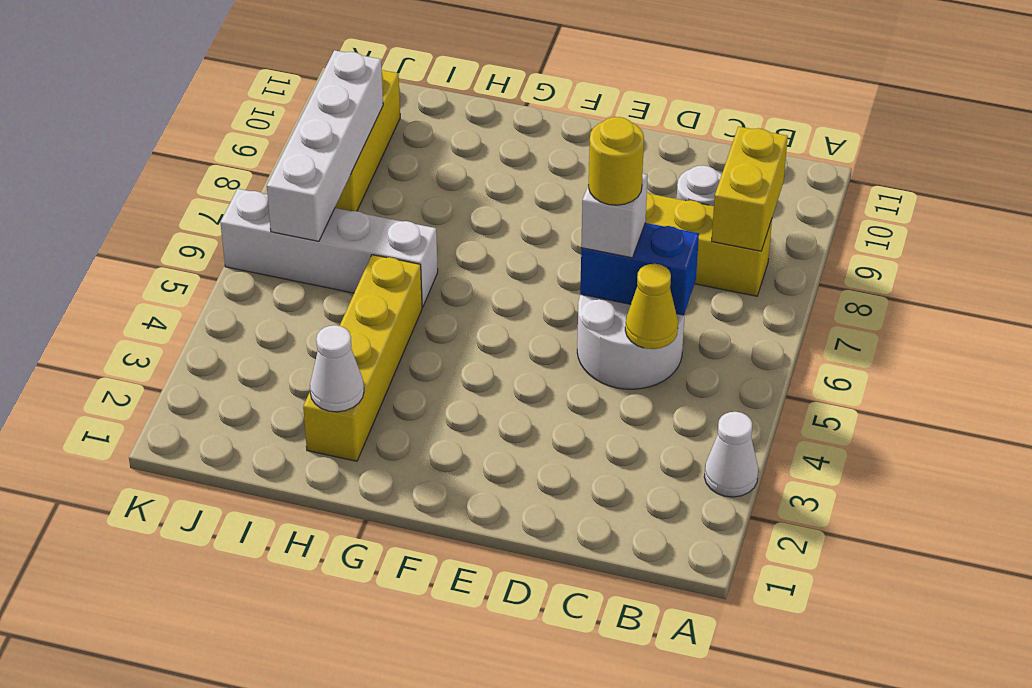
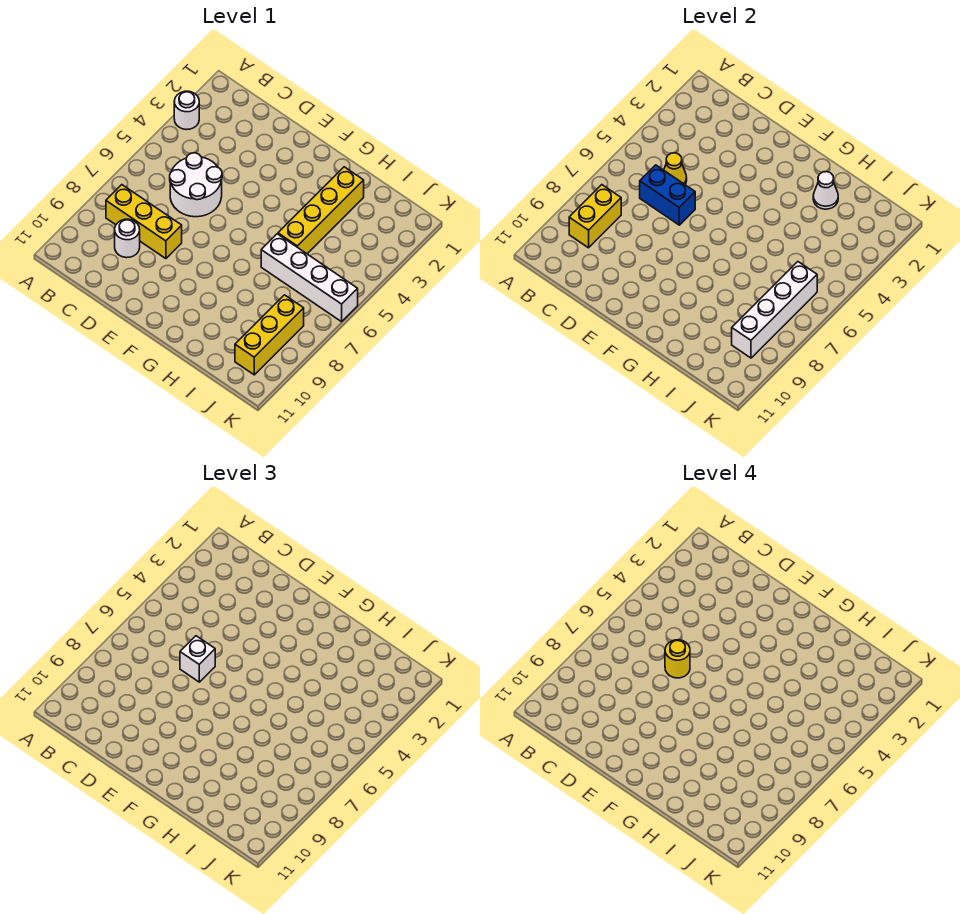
white 1x1 cone [704,412,758,497] -> white 1x1 round brick [174,91,199,130]

